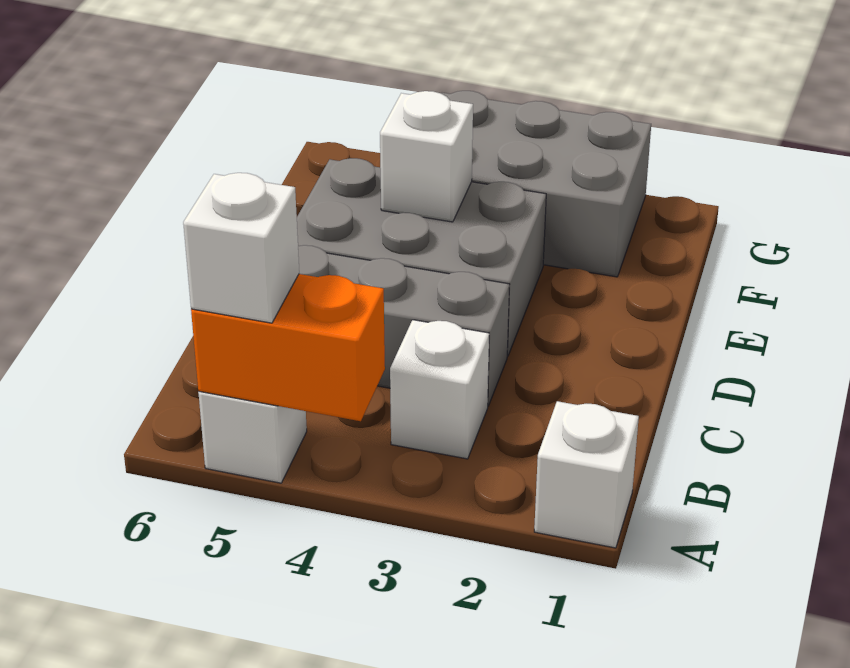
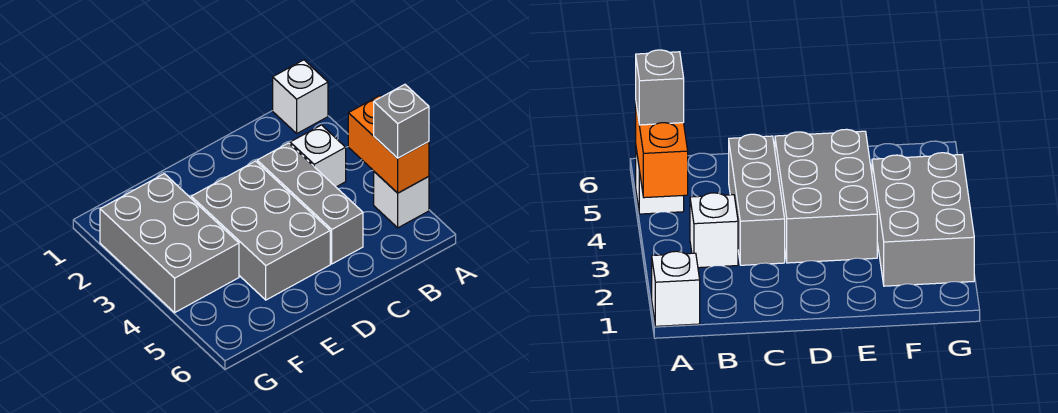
white 1x1 brick [183,173,299,323] -> grey 1x1 brick [374,84,429,158]
white 1x1 brick [380,91,473,222] -> none

